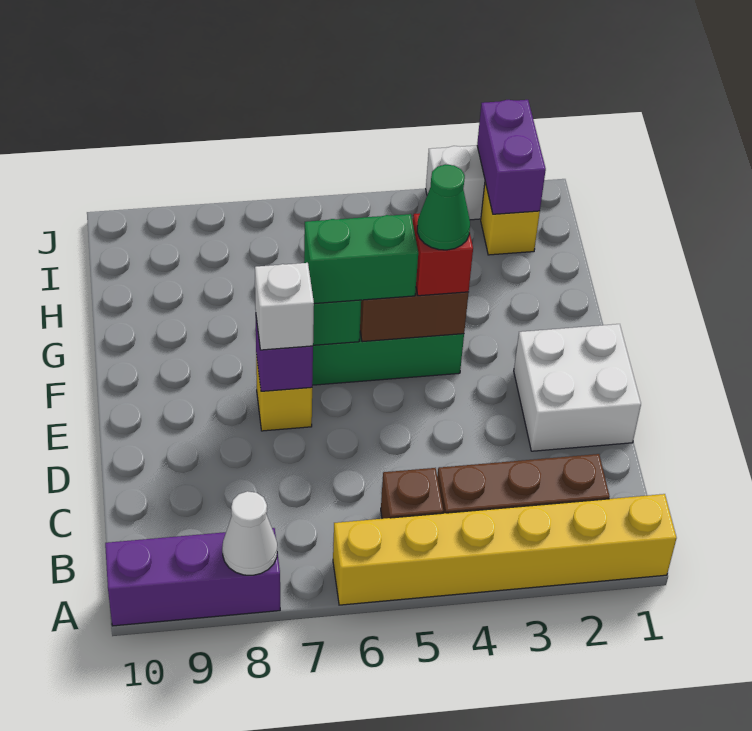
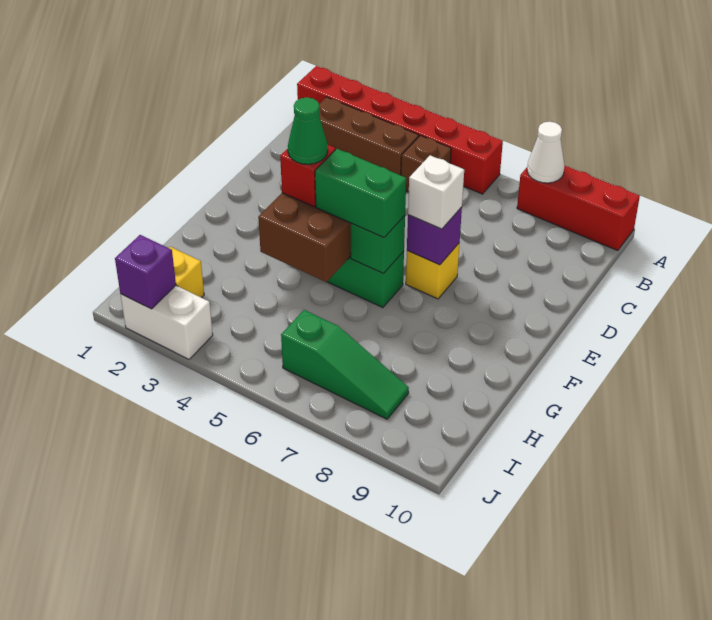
yellow 1x6 brick [333,494,677,605] -> red 1x6 brick [297,66,503,194]
purple 1x3 brick [105,528,280,626] -> red 1x3 brick [517,165,640,251]
white 2x2 brick [514,324,641,451] -> none
purple 1x2 brick [477,100,546,214] -> purple 1x1 brick [115,235,176,309]
none -> green 1x3 slope [281,310,409,419]

